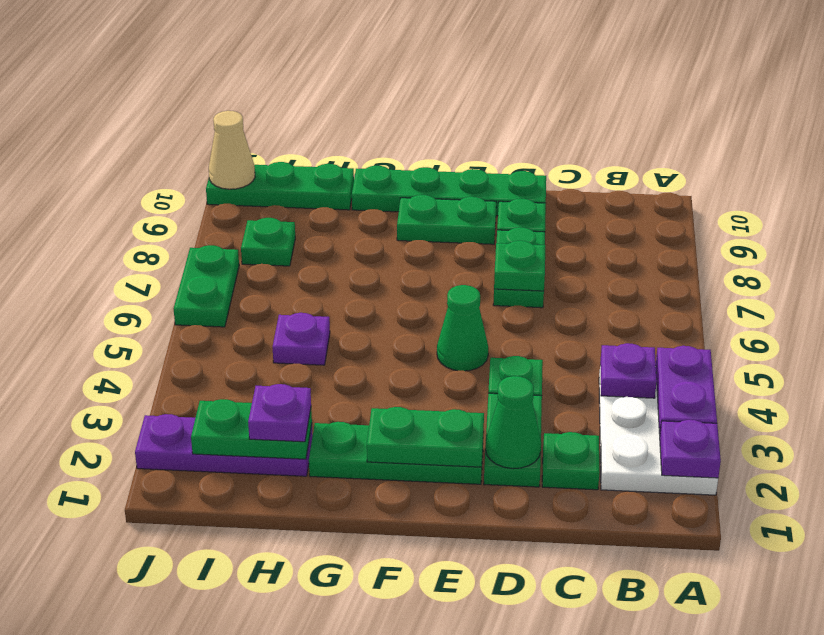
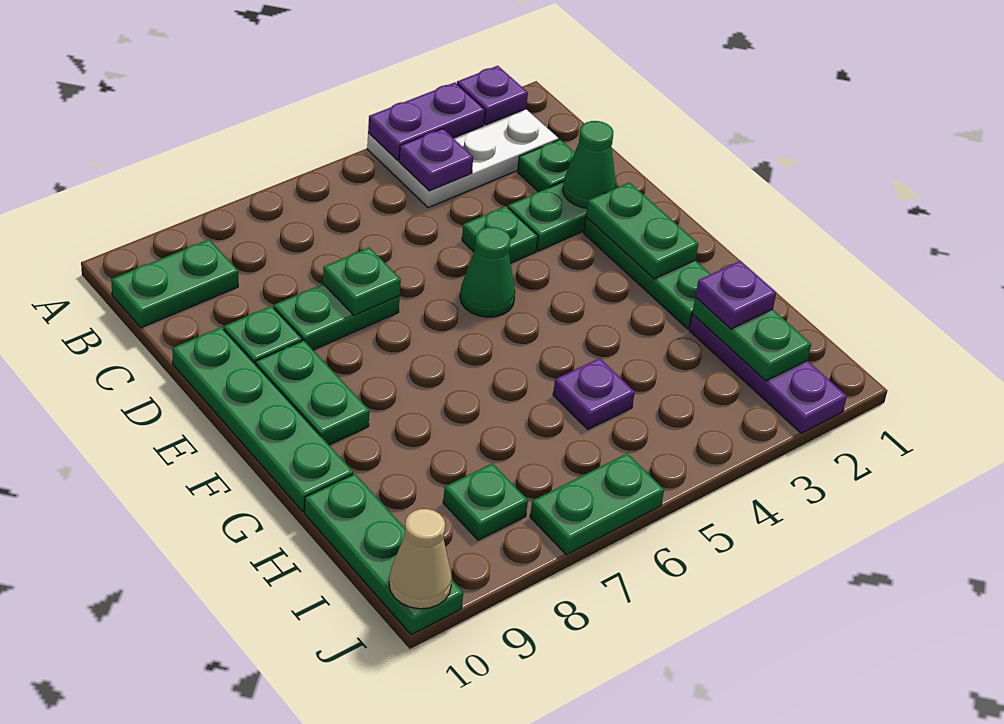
none -> green 1x2 plate [111,240,238,328]

